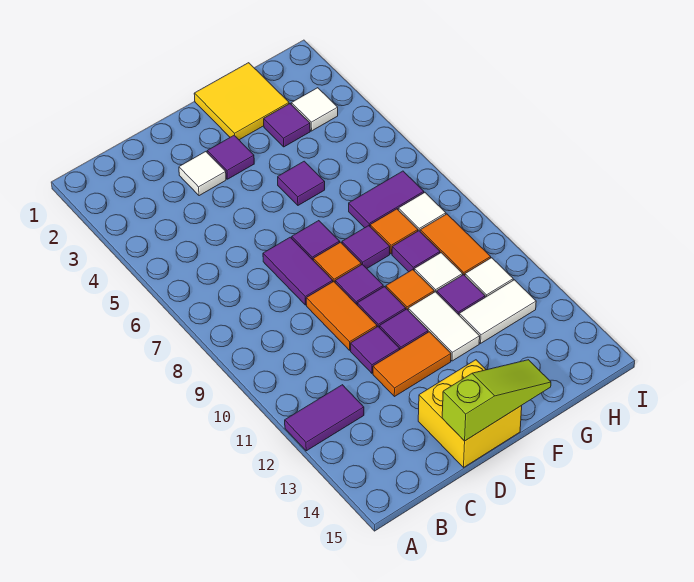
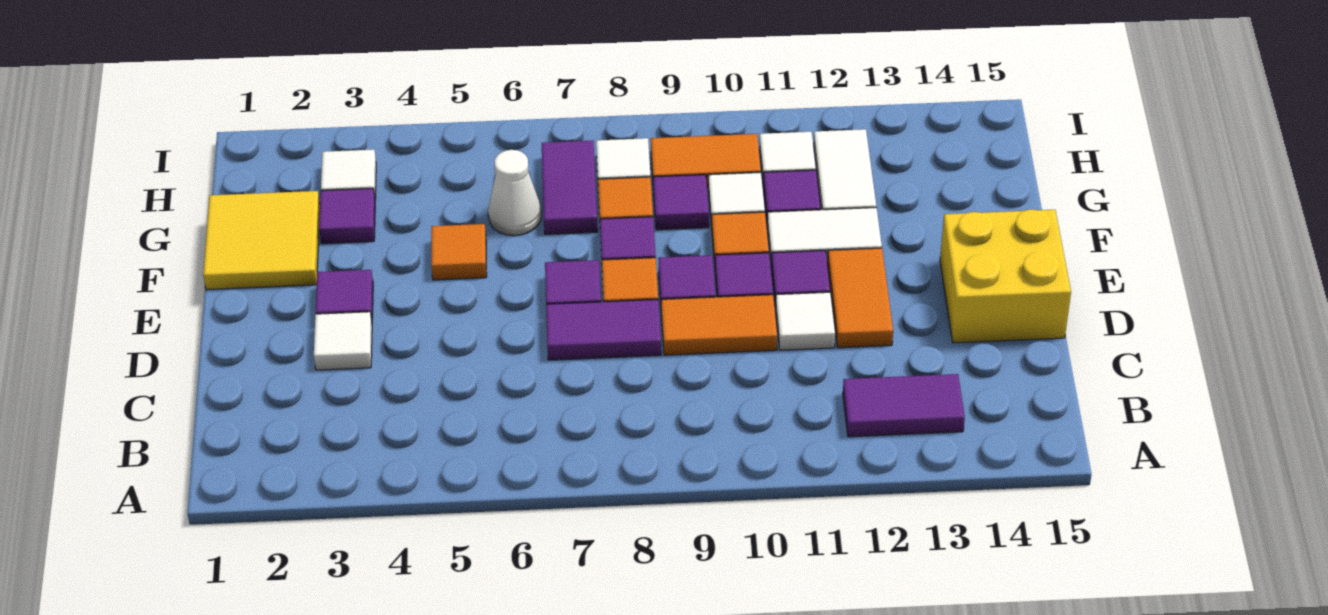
purple 1x2 tile [285,385,364,451] -> purple 1x2 tile turned to [843,374,965,437]
purple 1x1 tile [351,327,400,373] -> white 1x1 tile [776,292,835,350]
lime 1x3 slope [442,360,551,441] -> none
purple 1x1 tile [278,161,325,205] -> orange 1x1 tile [431,224,487,280]
none -> white 1x1 cone [488,150,541,236]

